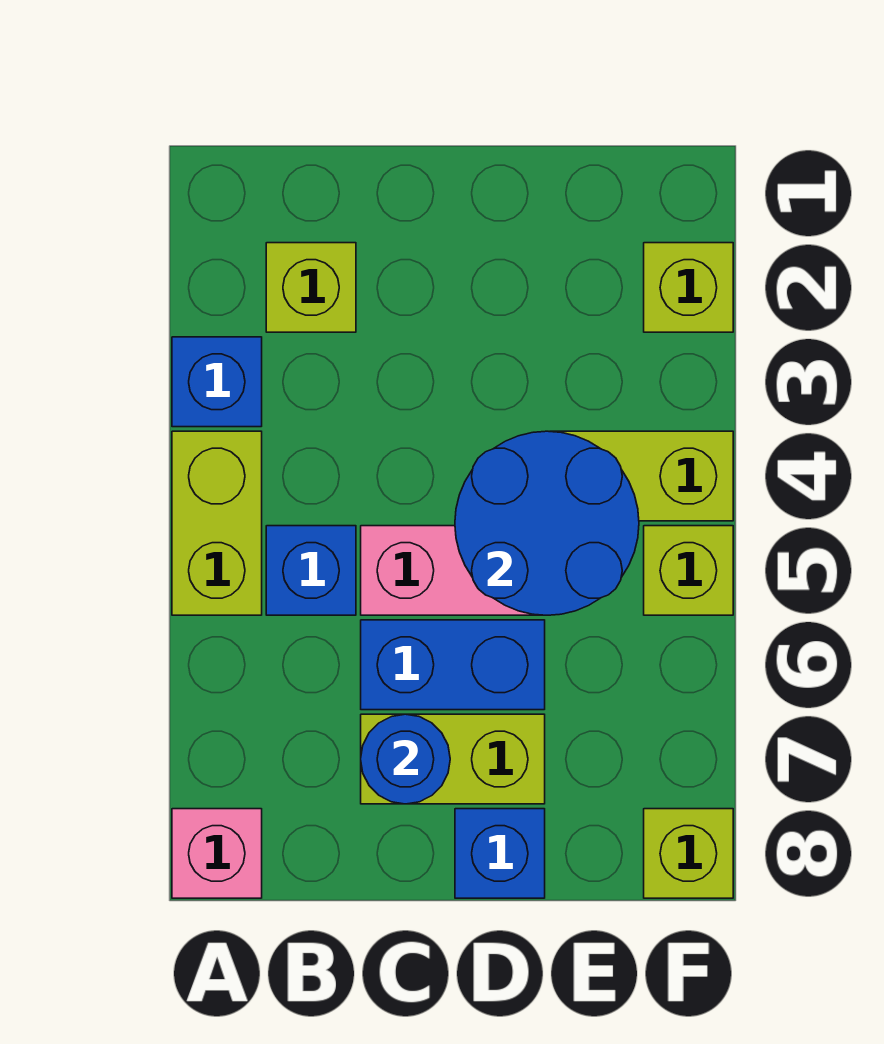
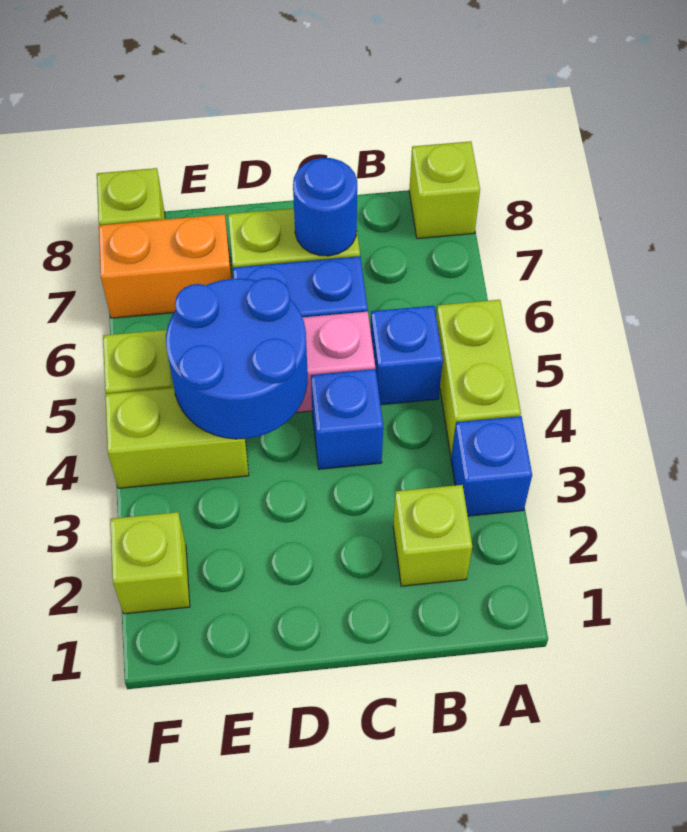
pink 1x1 brick [172,809,262,898] -> lime 1x1 brick [409,141,480,239]
blue 1x1 brick [455,809,545,898] -> blue 1x1 brick moved to [311,369,383,469]
none -> orange 1x2 brick [99,214,232,318]

